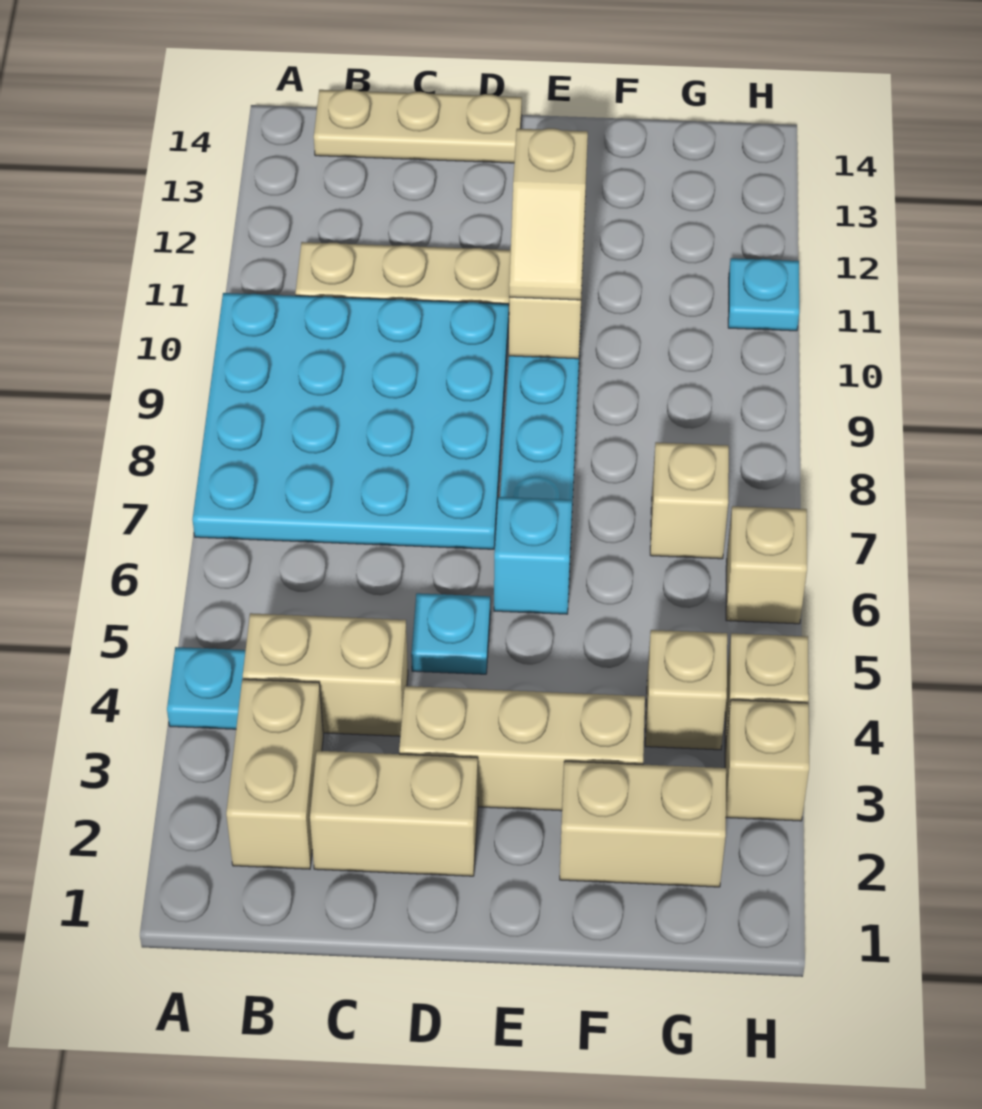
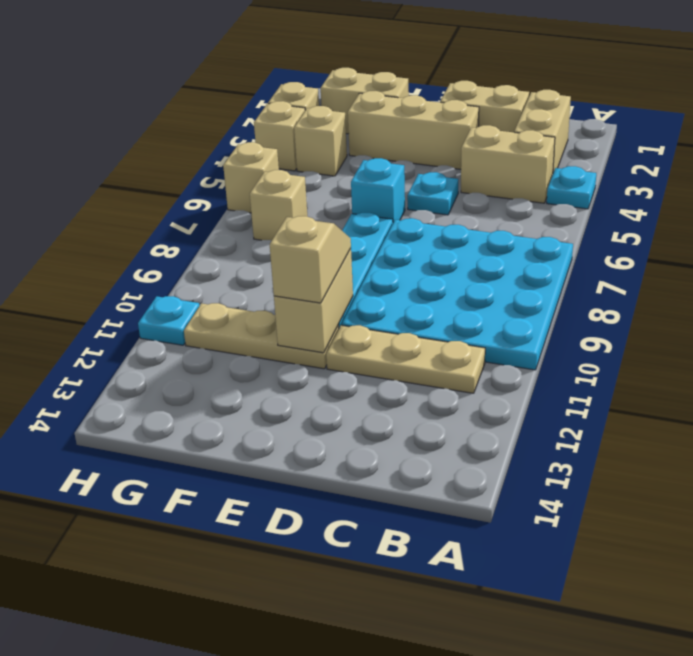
tan 1x3 plate [314,89,522,163] -> tan 1x3 plate moved to [184,303,339,369]

